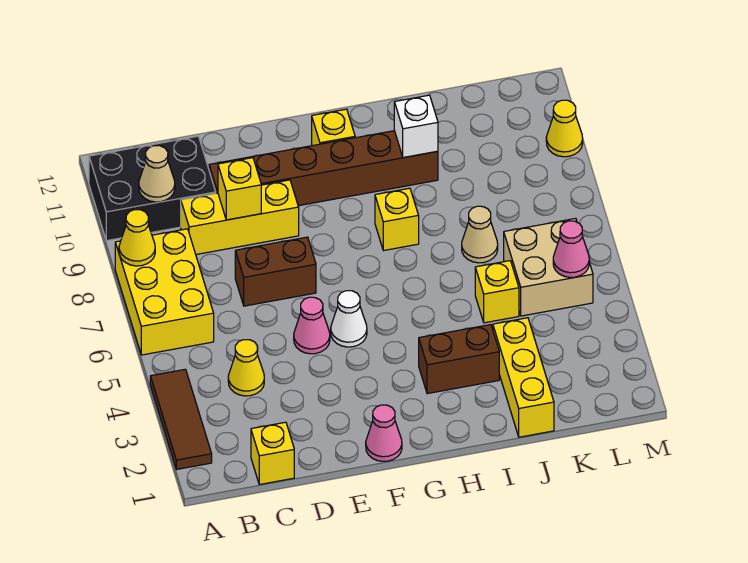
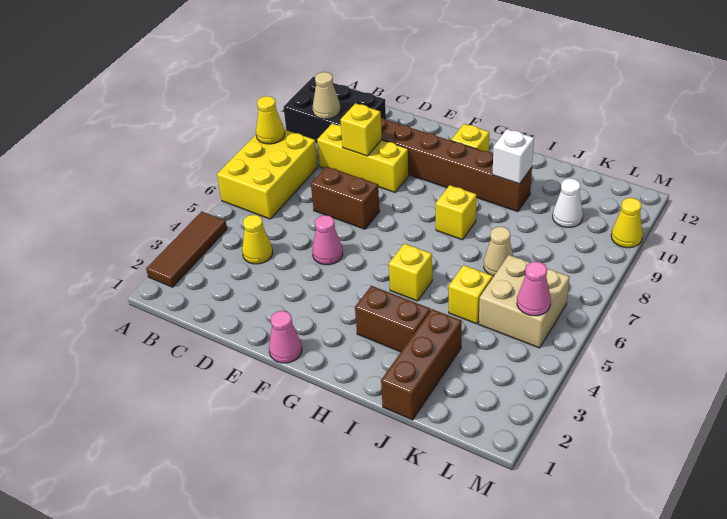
yellow 1x1 brick [251,422,294,485] -> yellow 1x1 brick moved to [389,243,432,301]
white 1x1 cone [331,291,367,347] -> white 1x1 cone moved to [553,178,583,227]
yellow 1x3 brick [493,318,554,437] -> brown 1x3 brick [381,309,462,420]

